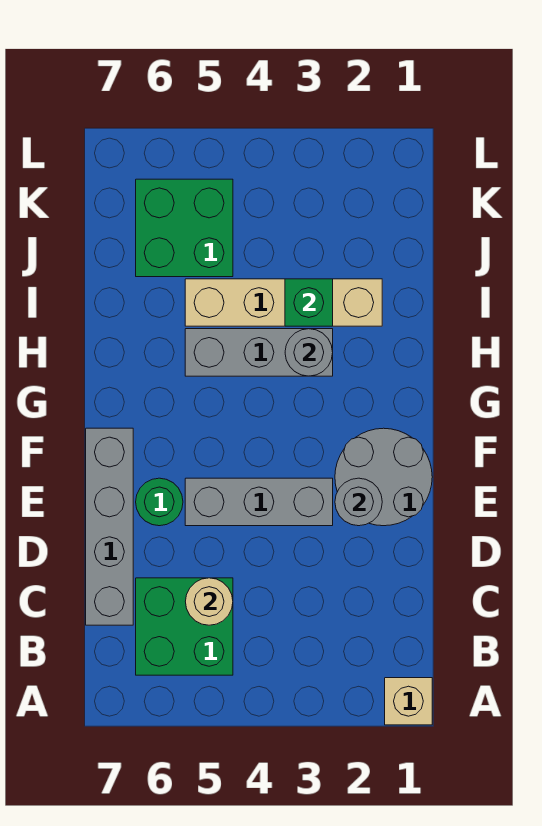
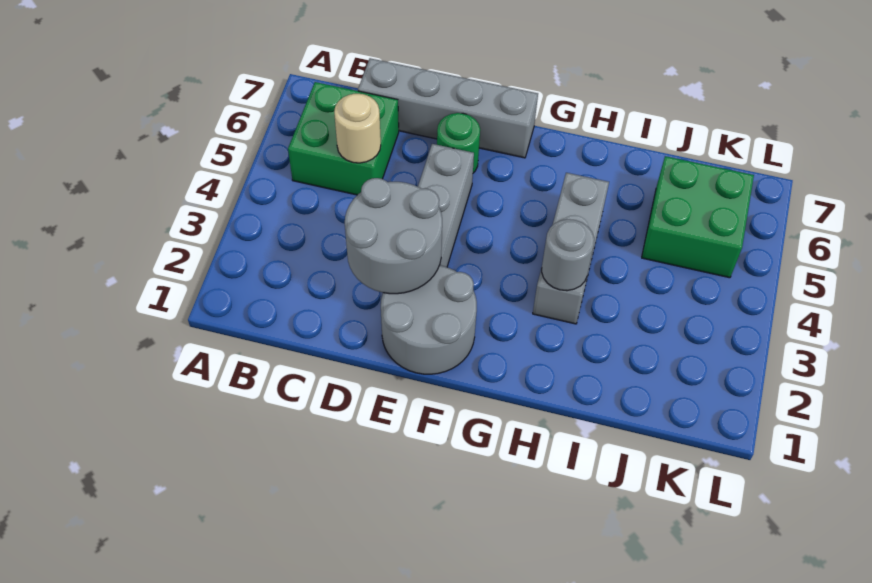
tan 1x1 brick [385,678,432,725] -> none
grey 1x1 round brick [335,478,382,526] -> grey 2x2 round brick [345,178,442,294]
tan 1x4 brick [185,279,382,326] -> none
green 1x1 brick [285,279,333,326] -> none

